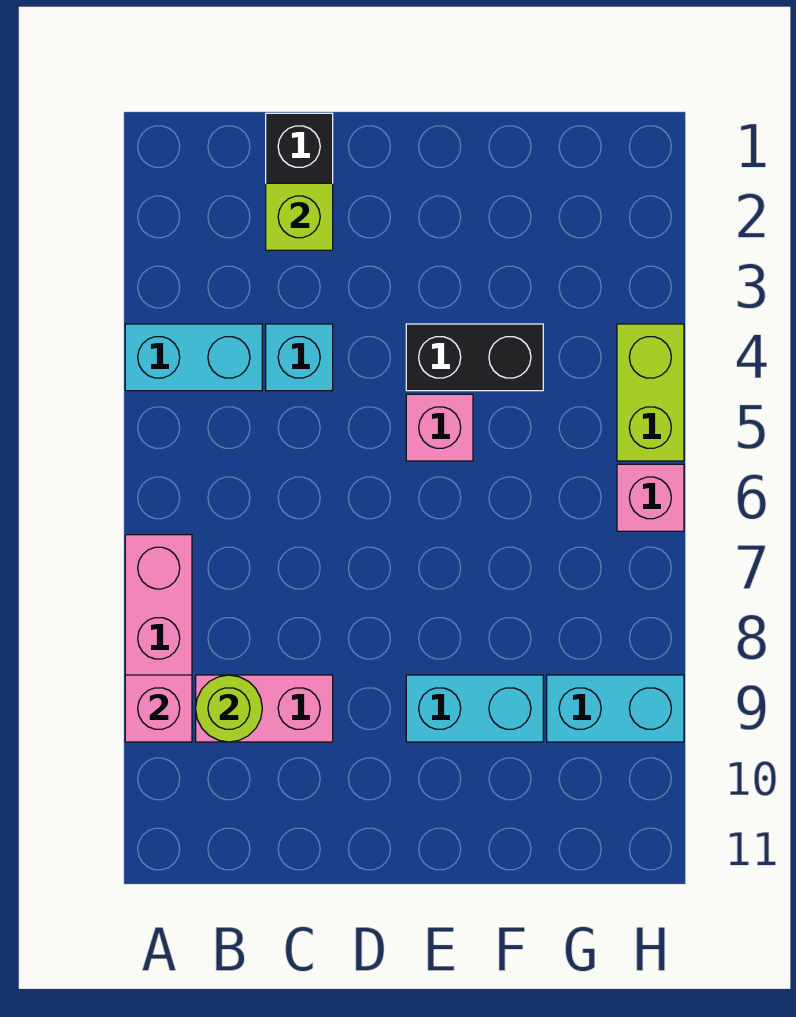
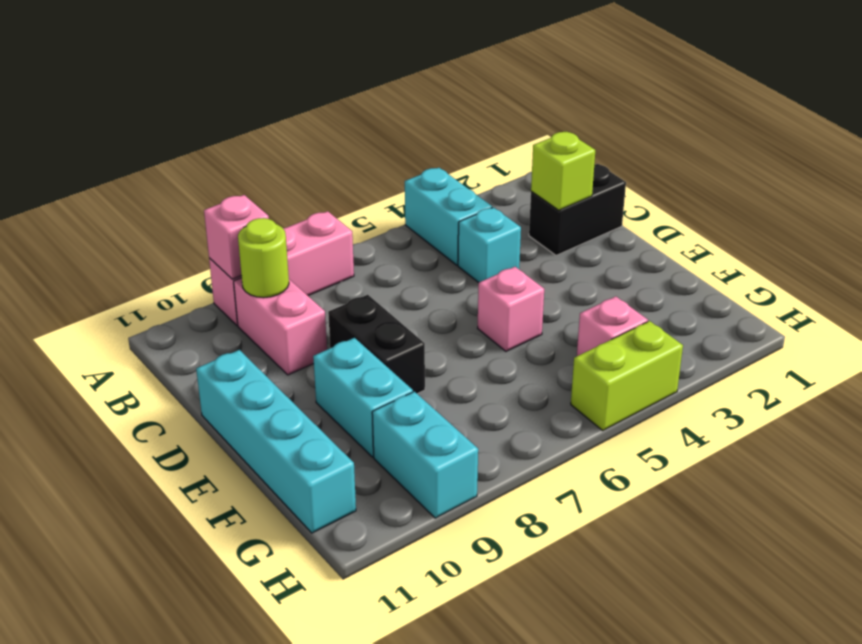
none -> cyan 1x4 brick [196,350,356,533]
black 1x2 brick [406,324,543,391] -> black 1x2 brick moved to [328,295,425,394]
pink 1x1 brick [617,464,684,531] -> pink 1x1 brick moved to [577,296,648,356]

